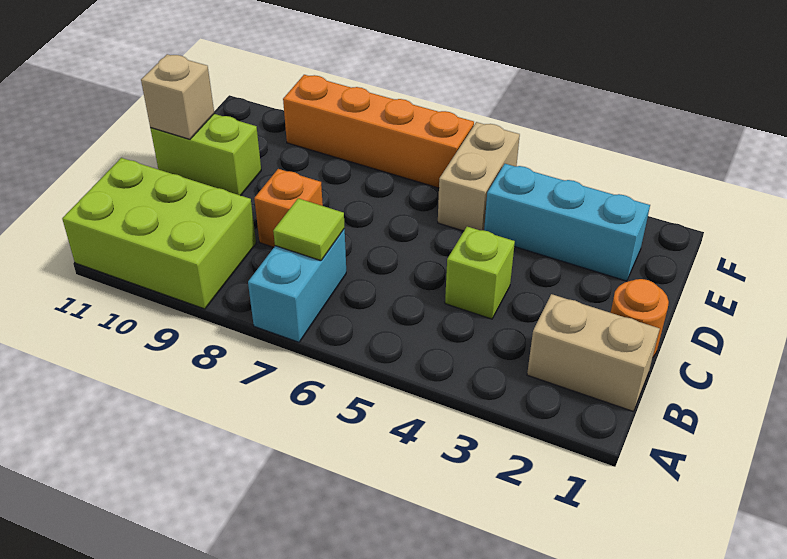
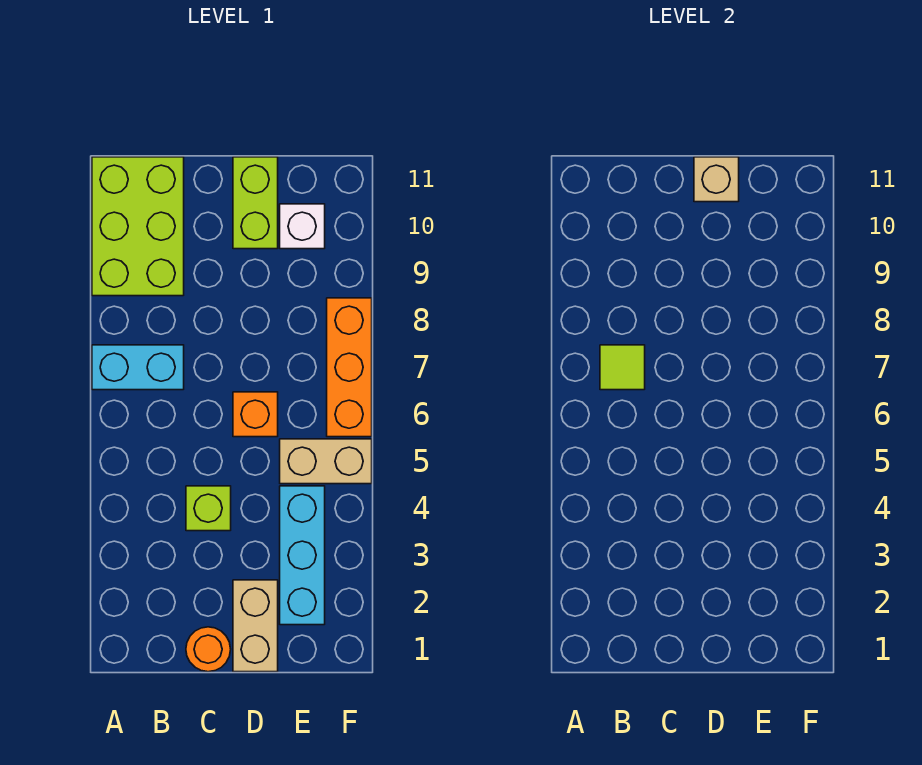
tan 1x2 brick [527,294,660,411] -> tan 1x2 brick moved to [233,580,278,672]
orange 1x1 brick [254,169,323,247] -> orange 1x1 brick moved to [233,392,278,437]
none -> white 1x1 brick [280,204,325,249]
orange 1x4 brick [283,75,474,188] -> orange 1x3 brick [327,298,372,437]

